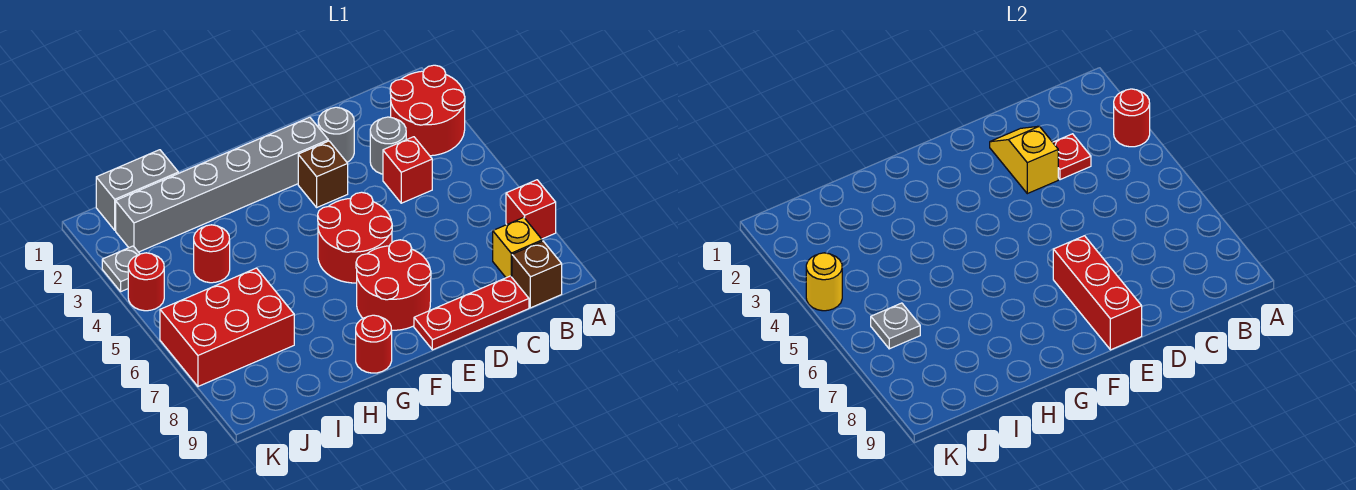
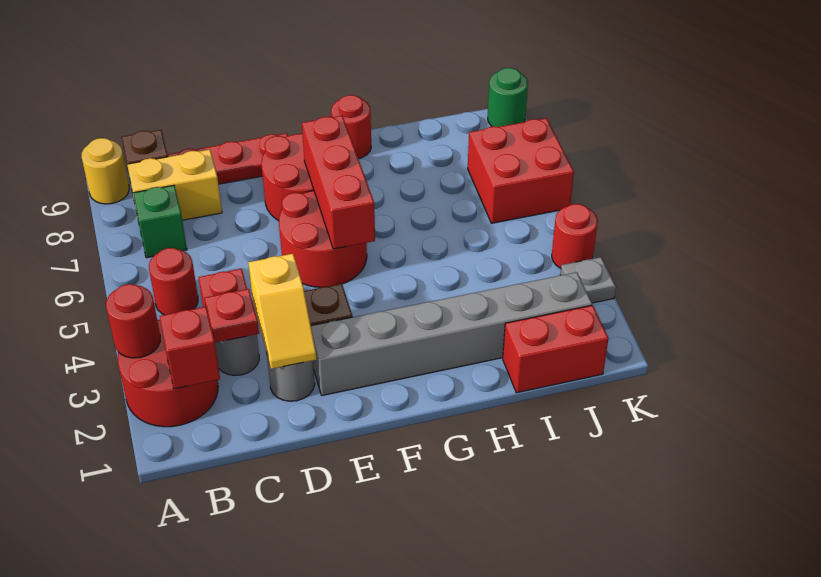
red 1x1 brick [506,180,556,239] -> red 1x1 brick moved to [159,307,220,389]
none -> green 1x1 brick [133,185,187,258]
yellow 1x1 brick [493,217,542,278] -> yellow 1x2 brick [127,150,222,220]
red 1x3 brick [1053,236,1142,350] -> red 1x3 brick moved to [302,116,375,249]
grey 1x2 brick [96,150,178,230] -> red 1x2 brick [503,305,609,393]
red 1x1 round brick [194,225,230,283] -> red 1x1 round brick moved to [149,248,198,315]
red 2x3 brick [160,268,294,386] -> red 2x2 brick [468,118,574,223]
grey 1x1 plate [871,303,920,349] -> none
yellow 1x1 round brick [806,253,842,311] -> yellow 1x1 round brick moved to [81,138,129,204]
none -> green 1x1 round brick [488,68,528,127]

